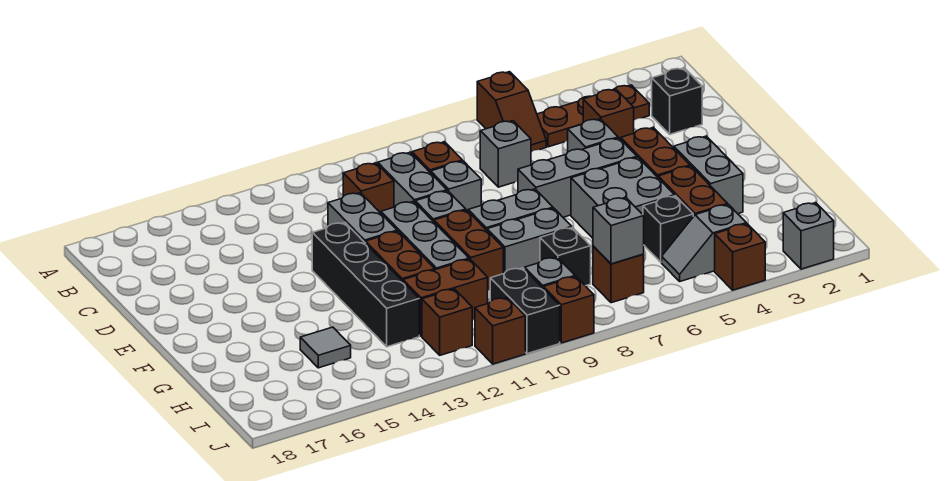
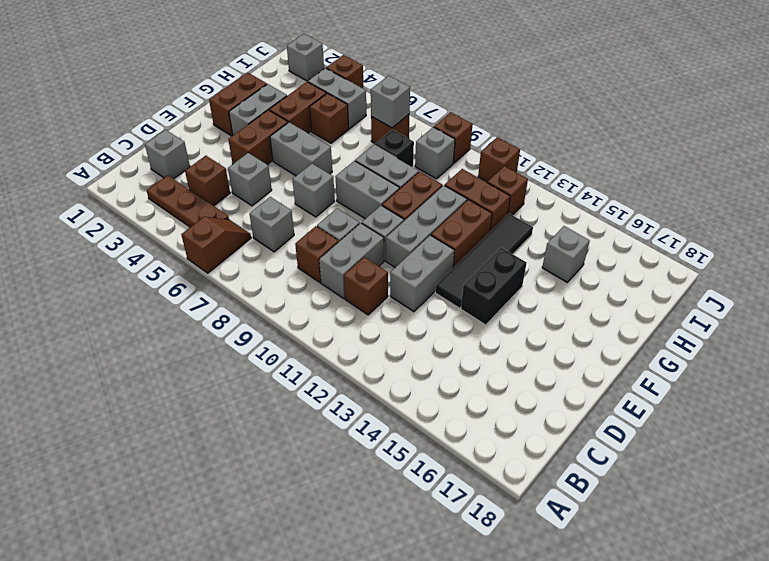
black 1x1 brick [652,68,702,134] -> grey 1x1 brick [145,130,190,179]
grey 1x3 brick [518,138,637,217] -> grey 1x1 brick [293,164,335,217]
black 1x4 brick [312,223,419,347] -> black 1x4 tile [435,214,533,308]
none -> brown 1x2 brick [209,73,267,136]
grey 2x2 brick [571,157,675,238] -> grey 1x2 brick [270,122,332,176]
black 1x1 brick [643,196,693,262] -> brown 1x1 brick [310,93,349,143]
grey 1x1 tile [300,327,351,368] -> grey 1x1 brick [542,226,590,282]
grey 1x2 slope [662,205,746,281] -> grey 1x2 brick [308,68,366,129]
black 1x2 brick [490,268,560,354] -> black 1x2 brick moved to [461,248,527,325]

